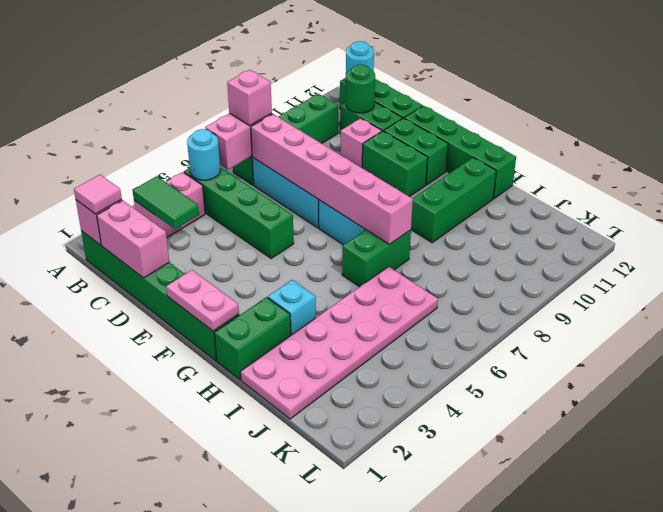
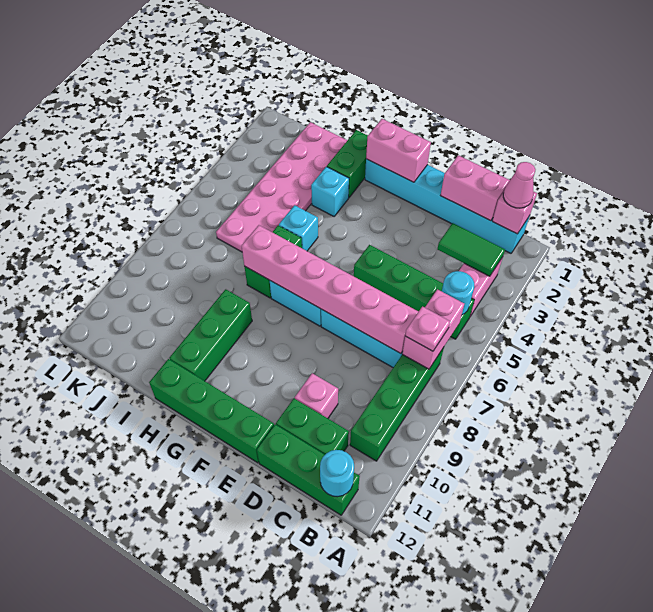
green 1x6 brick [81,231,239,361] -> cyan 1x6 brick [365,159,530,253]
pink 1x1 tile [74,175,122,214] -> pink 1x1 cone [503,162,536,208]
pink 1x1 brick [227,70,272,126] -> pink 1x1 plate [405,307,450,351]
green 1x1 round brick [346,65,375,113] -> none
green 1x2 brick [362,131,428,197] -> none
green 1x2 brick [384,118,448,185] -> none
pink 1x2 plate [166,270,239,331] -> pink 1x2 brick [366,119,431,182]
none -> cyan 1x1 brick [279,205,318,251]

